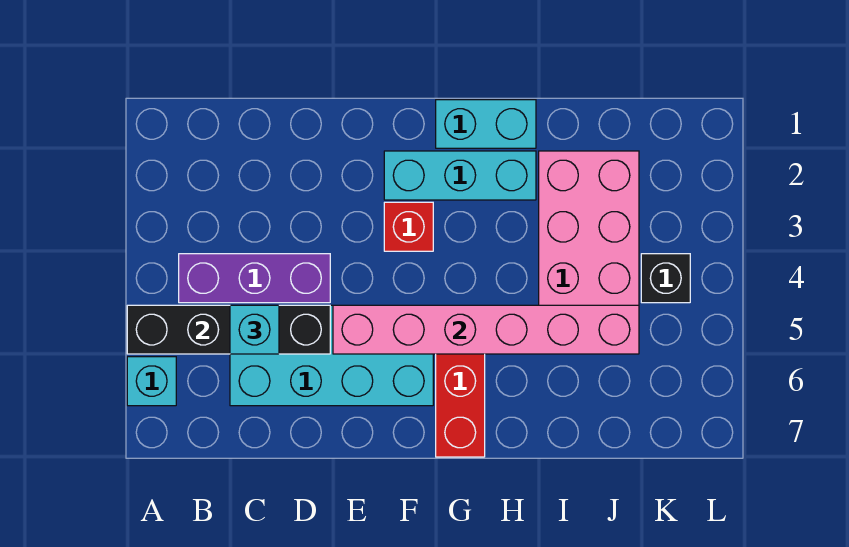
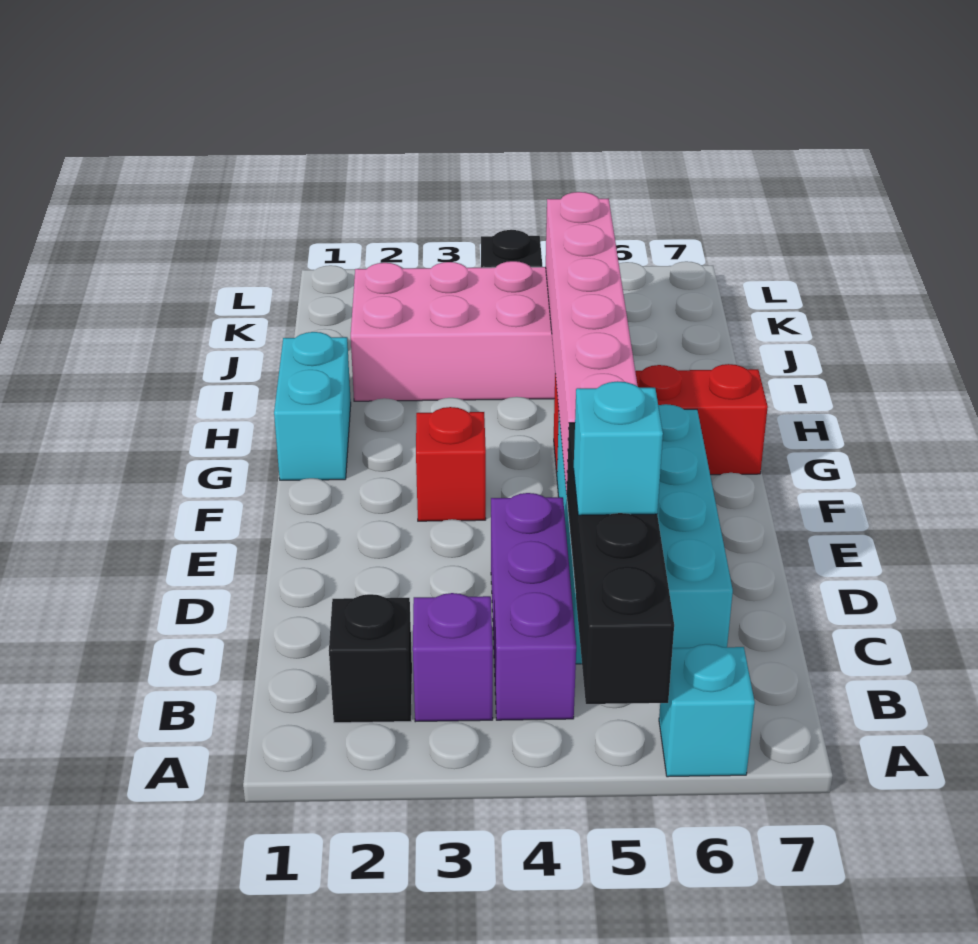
none -> black 1x1 brick [329,594,412,723]
none -> purple 1x1 brick [413,593,493,722]
cyan 1x3 brick [384,151,536,200] -> none

